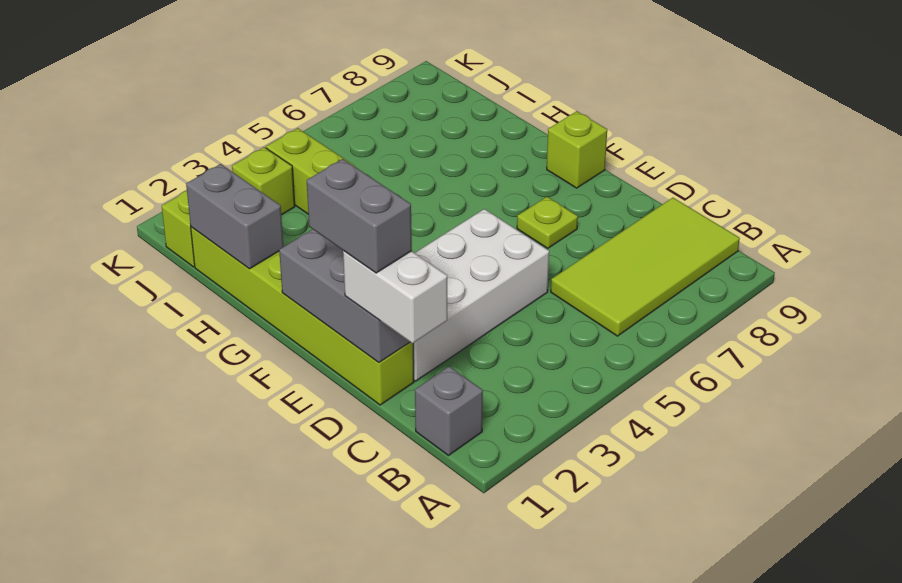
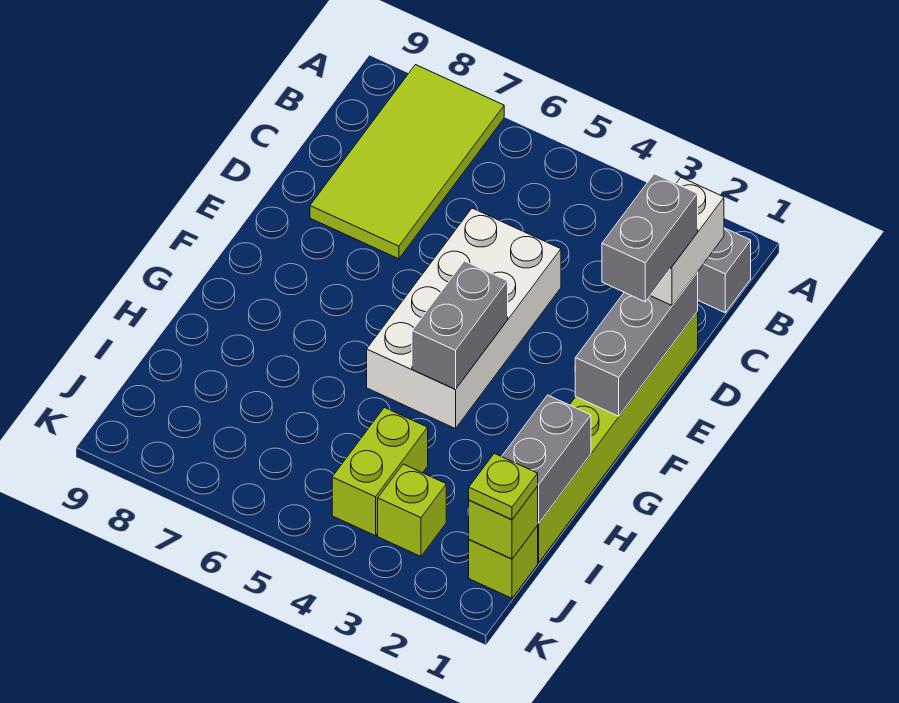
lime 2x4 tile [551,198,740,336] -> lime 2x4 tile turned to [310,65,504,259]
white 2x4 brick [413,209,549,381] -> white 2x4 brick turned to [367,208,561,429]
lime 1x1 plate [517,197,578,248] -> lime 1x1 plate moved to [469,453,538,520]
none -> grey 1x2 brick [412,261,508,389]
lime 1x1 brick [547,111,607,188] -> lime 1x1 brick moved to [469,487,538,559]

